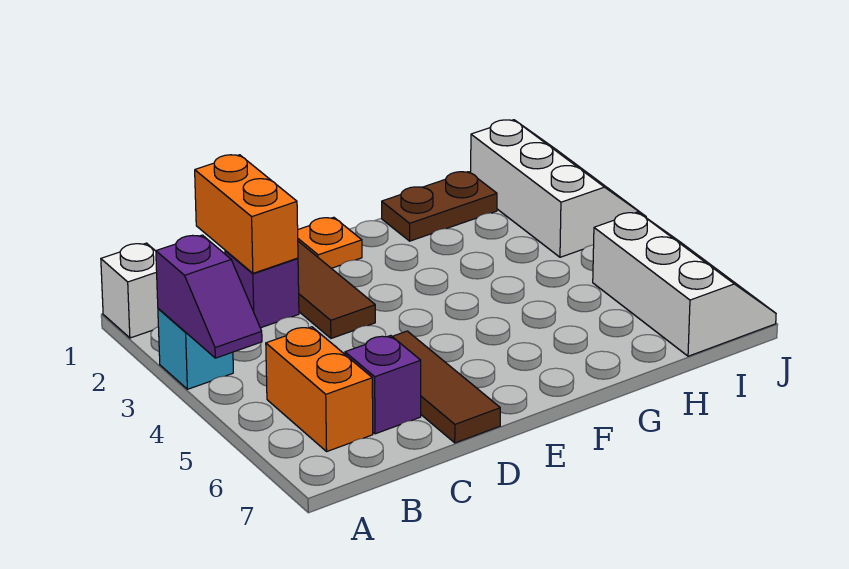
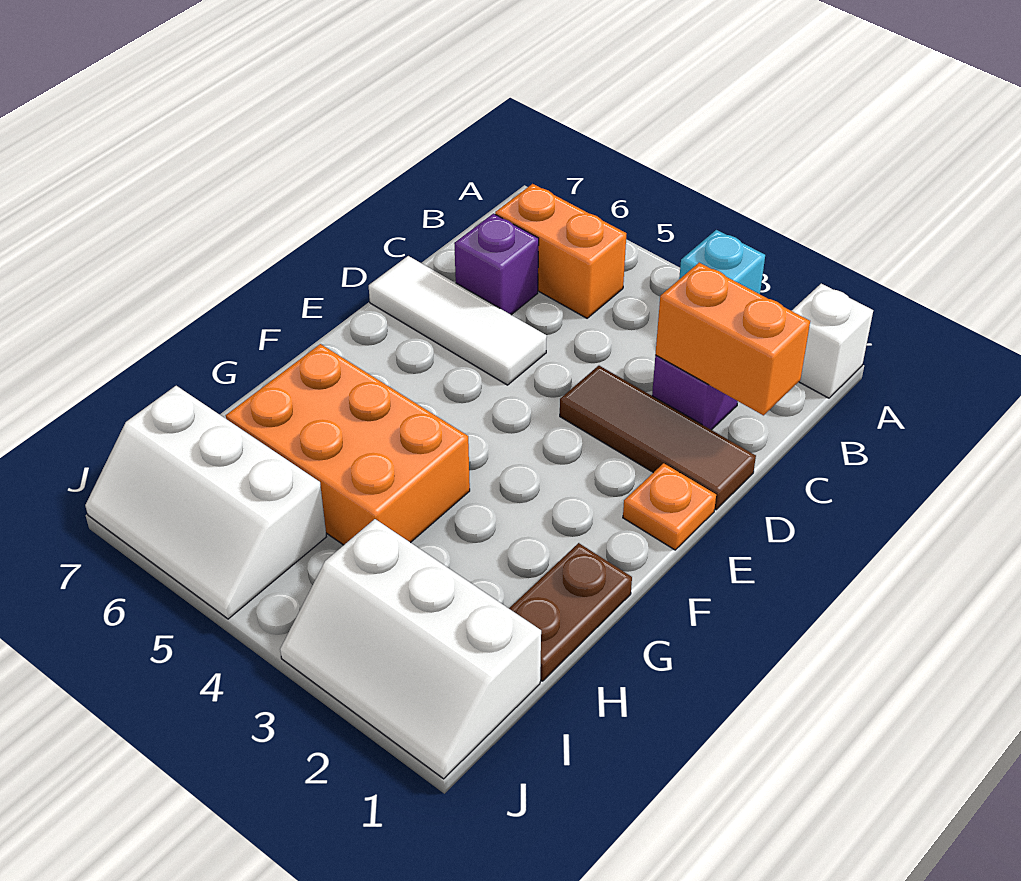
purple 1x2 slope [156,235,262,358] -> none
brown 1x3 tile [392,331,500,443] -> white 1x3 tile [369,256,547,385]
none -> orange 2x3 brick [226,344,470,545]

